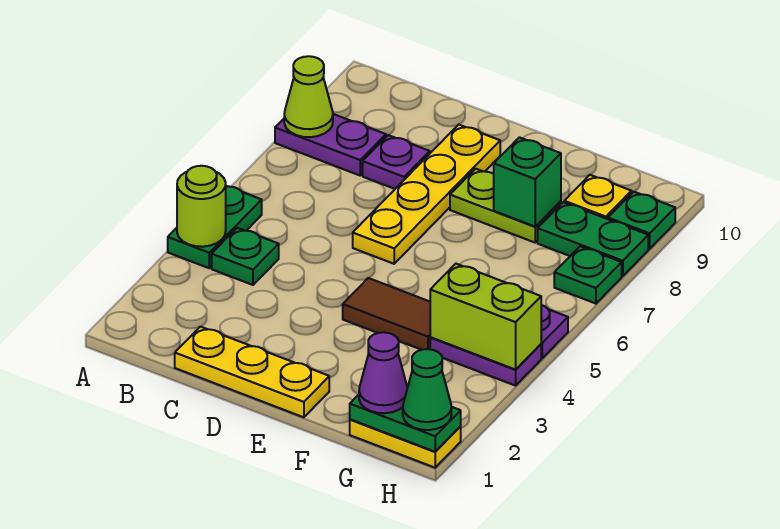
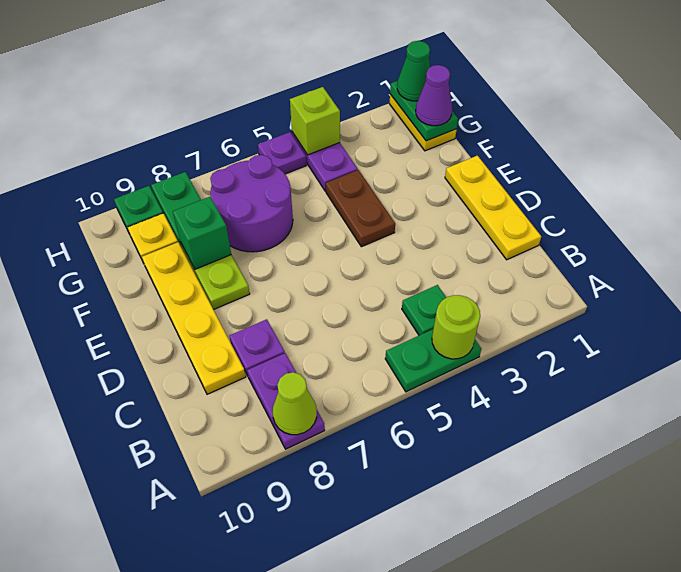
yellow 1x4 plate [353,125,500,264] -> yellow 1x4 plate turned to [142,242,246,394]
brown 1x2 tile [343,278,431,350] -> brown 1x2 plate [326,170,395,247]
none -> purple 2x2 round brick [210,155,293,252]
lime 1x2 brick [430,264,541,370] -> lime 1x1 brick [290,87,340,155]
green 1x1 plate [554,246,622,304] -> none

